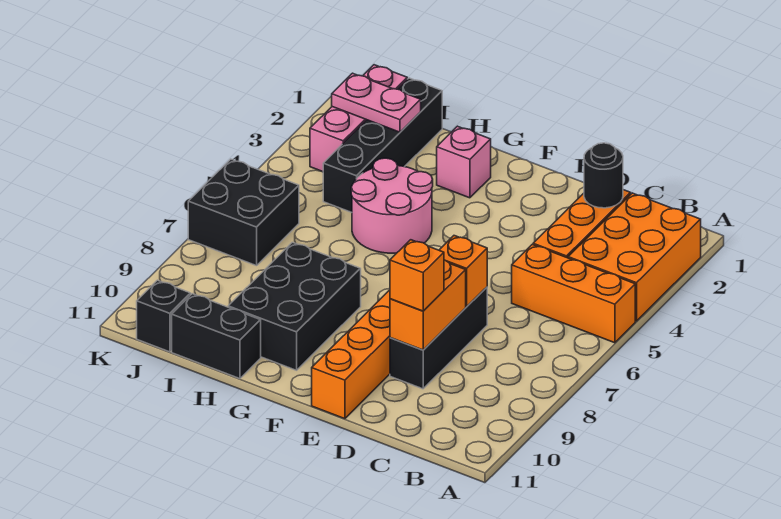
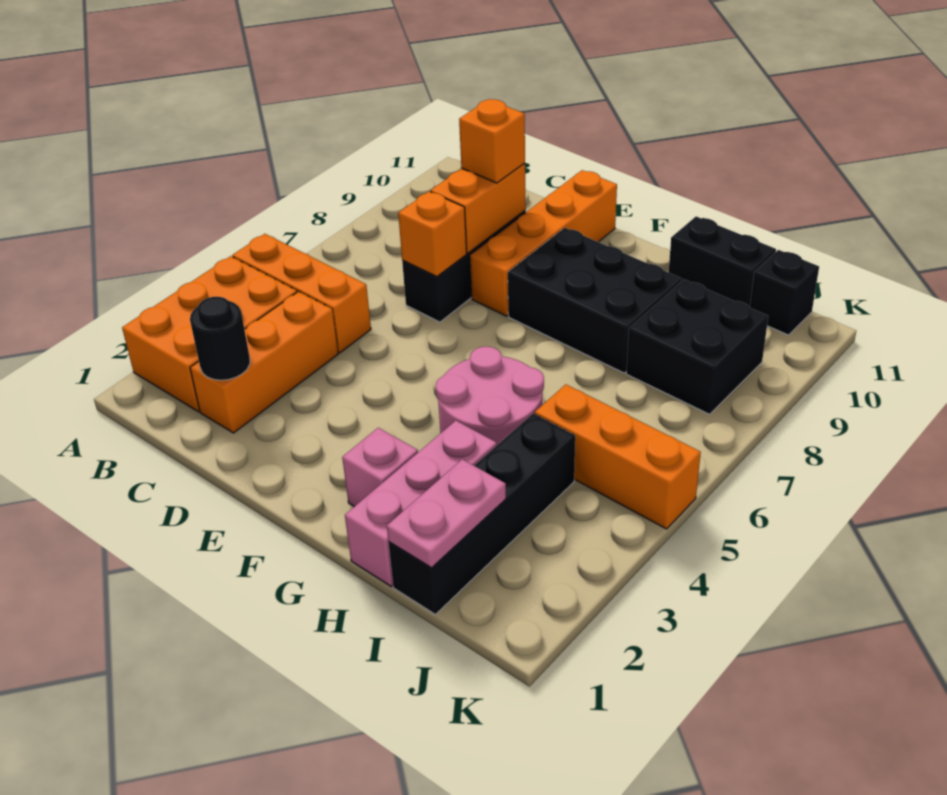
black 2x3 brick [228,242,361,370] -> black 2x3 brick turned to [508,228,682,373]
pink 1x2 plate [332,73,421,132] -> pink 1x2 plate turned to [387,459,506,568]
none -> orange 1x3 brick [535,385,701,529]
pink 1x3 brick [310,65,407,172] -> pink 1x3 brick moved to [345,421,497,586]
black 2x2 brick [188,159,299,266] -> black 2x2 brick moved to [626,279,768,414]

